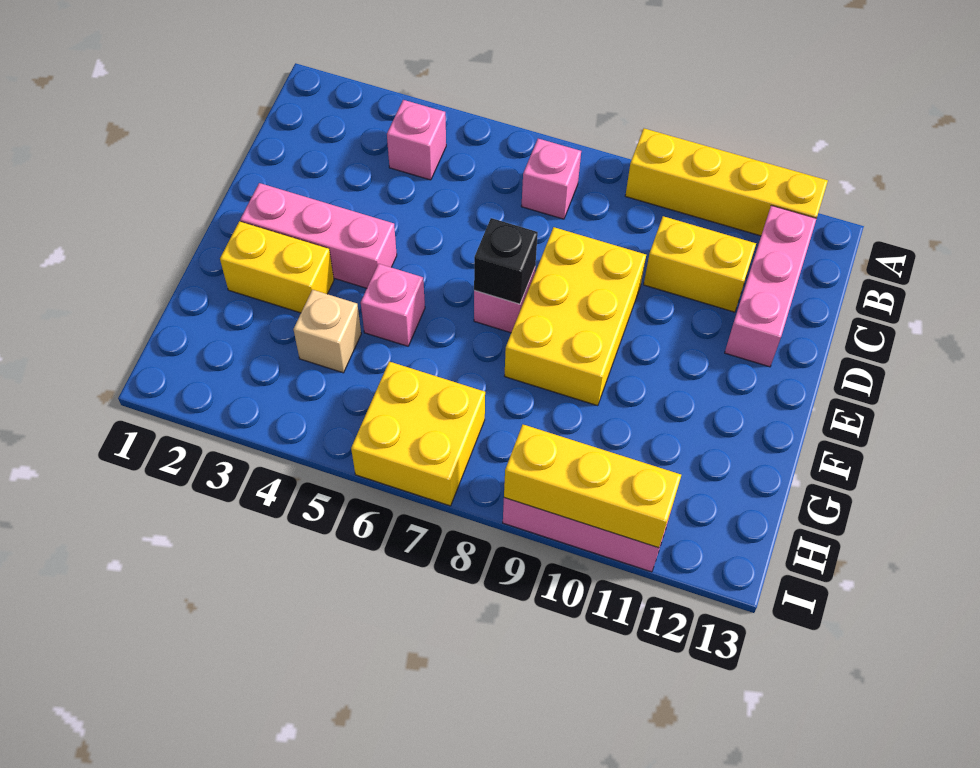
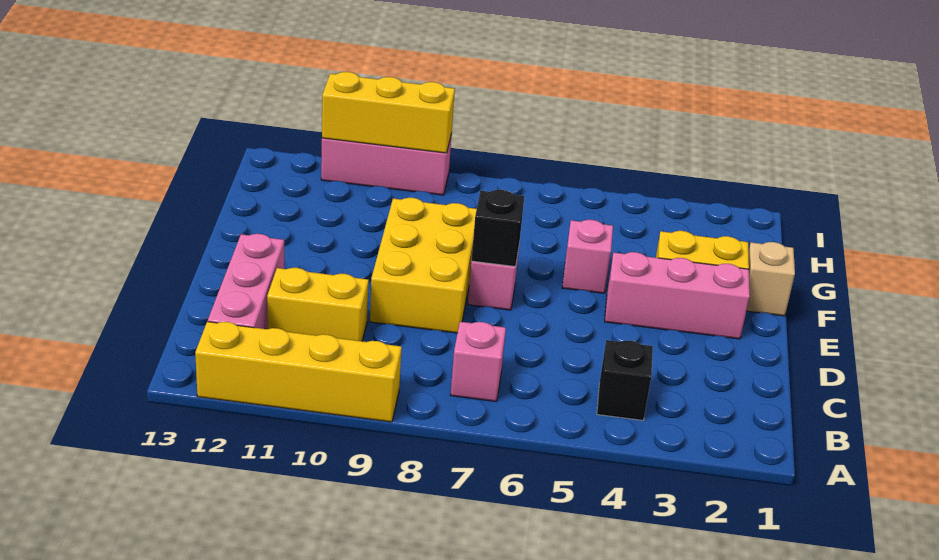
pink 1x1 brick [387,100,446,180] -> black 1x1 brick [597,340,653,420]
tan 1x1 brick [293,290,361,373] -> tan 1x1 brick moved to [747,242,795,316]
yellow 2x2 brick [351,362,485,506] -> none

